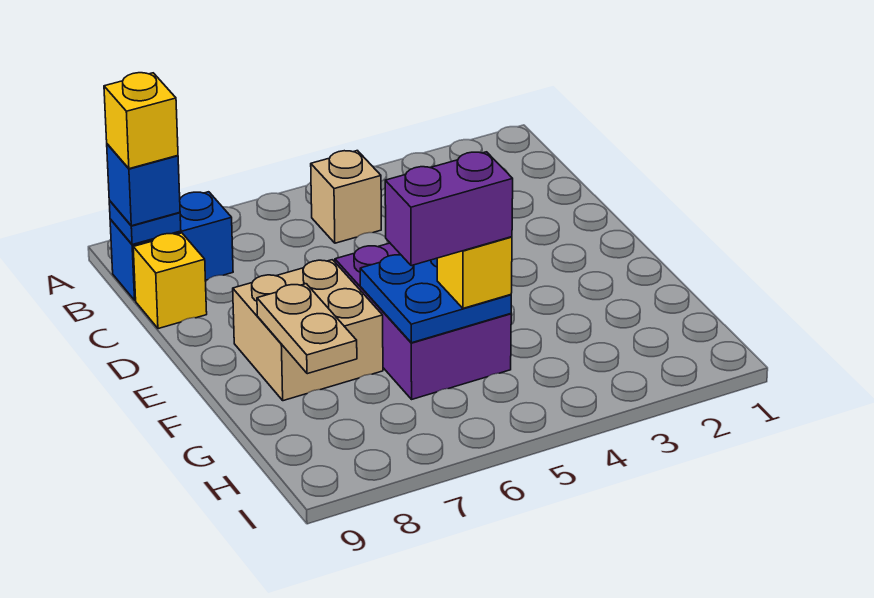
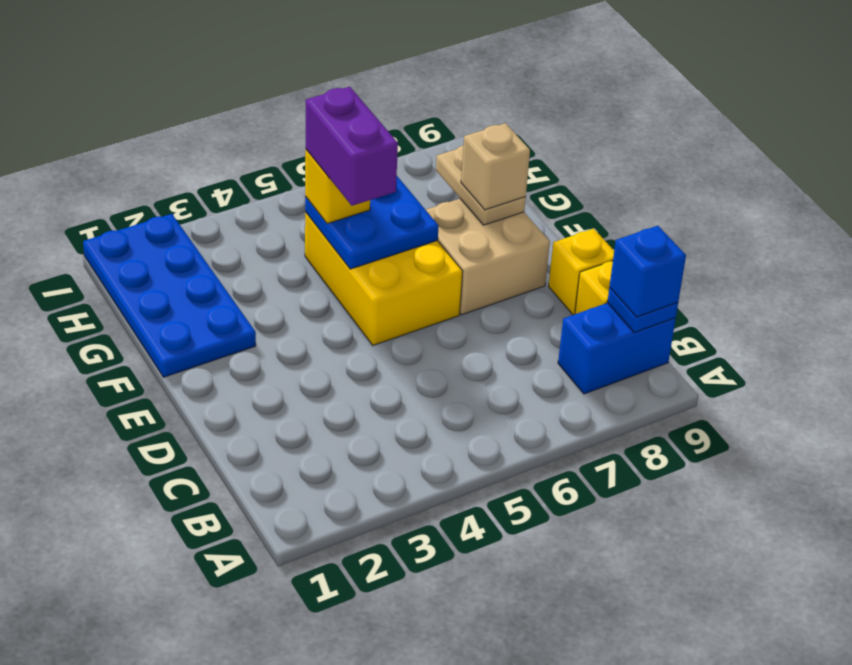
tan 1x1 brick [311,151,381,243] -> tan 1x1 brick moved to [461,123,530,210]
yellow 1x1 brick [104,73,178,169] -> yellow 1x1 brick moved to [549,229,614,315]
purple 2x3 brick [335,243,511,399] -> yellow 2x3 brick [305,212,463,345]
none -> blue 2x4 plate [83,214,256,377]
purple 1x2 brick [385,152,513,266] -> purple 1x2 brick turned to [306,87,398,206]

